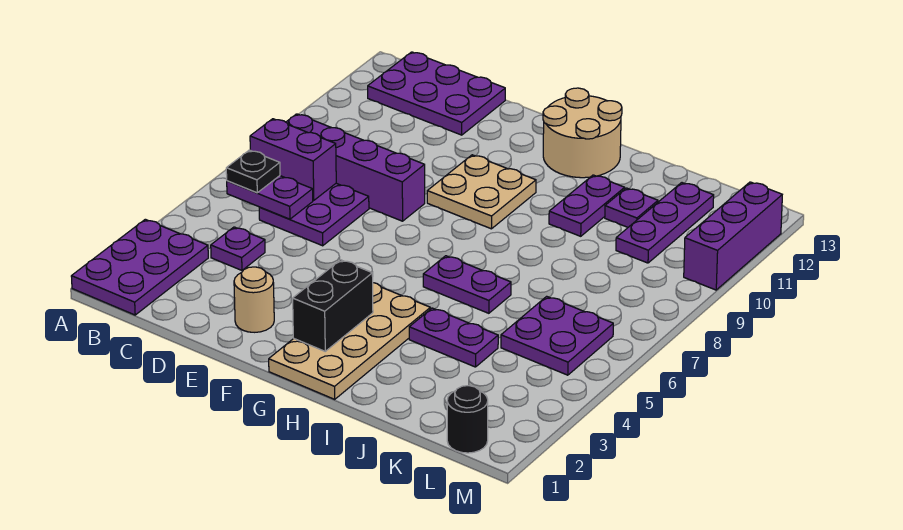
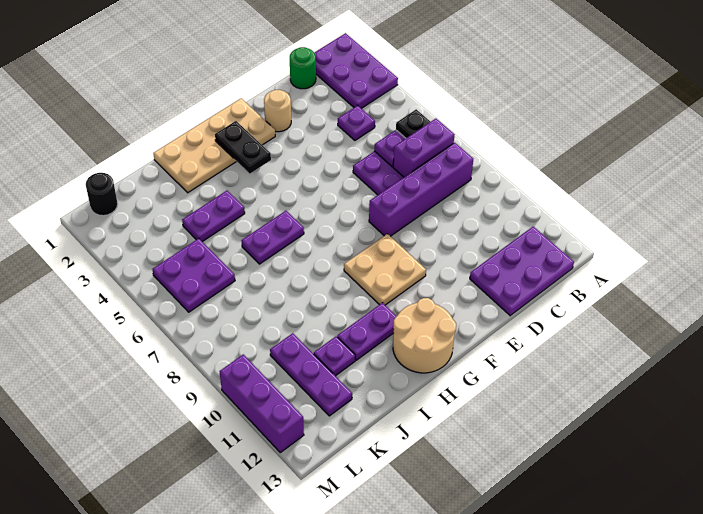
none -> green 1x1 round brick [290,47,316,89]
tan 2x4 plate [269,283,430,399] -> tan 2x4 plate turned to [153,99,275,193]
black 1x2 brick [293,260,373,351] -> black 1x2 plate [215,121,271,174]
purple 1x2 plate [549,175,625,236] -> purple 1x2 plate turned to [337,303,396,360]

